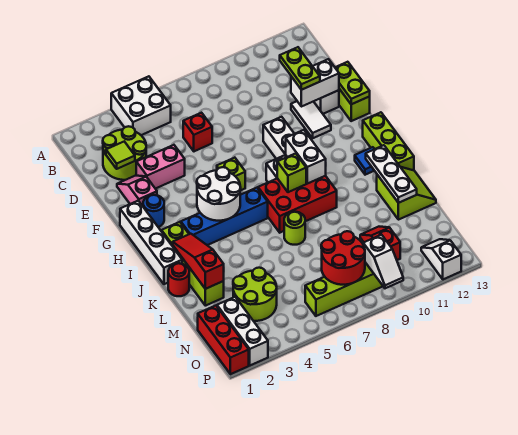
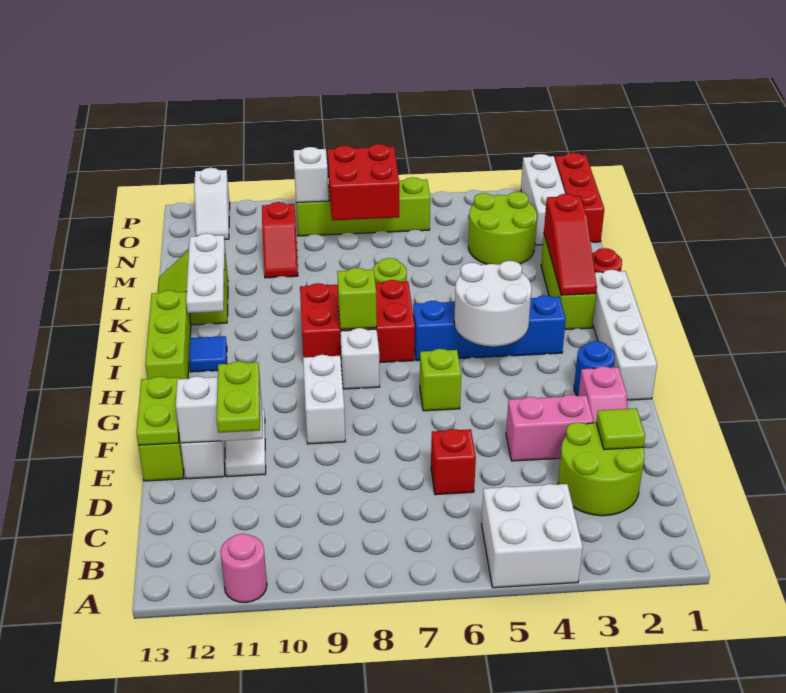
none -> pink 1x1 round brick [220,534,267,603]
white 1x2 brick [286,130,326,184] -> none
lime 1x4 brick [162,222,224,306] -> lime 1x3 brick [541,235,596,329]
red 2x2 round brick [321,231,365,285] -> red 2x2 brick [328,144,399,220]

